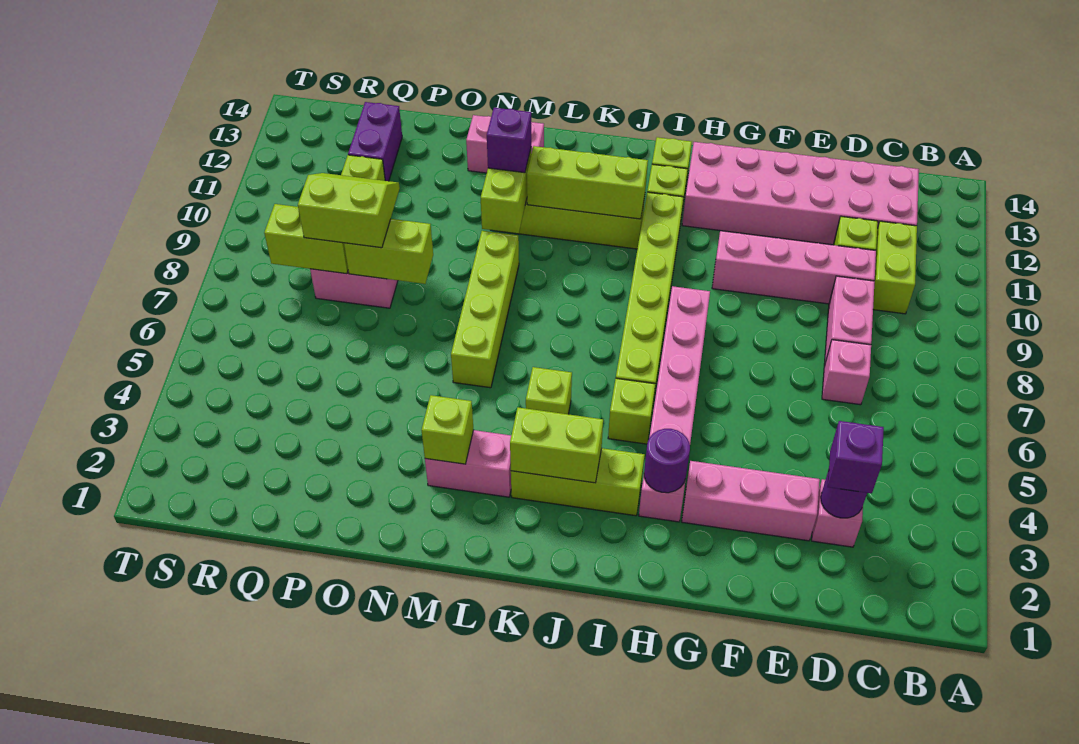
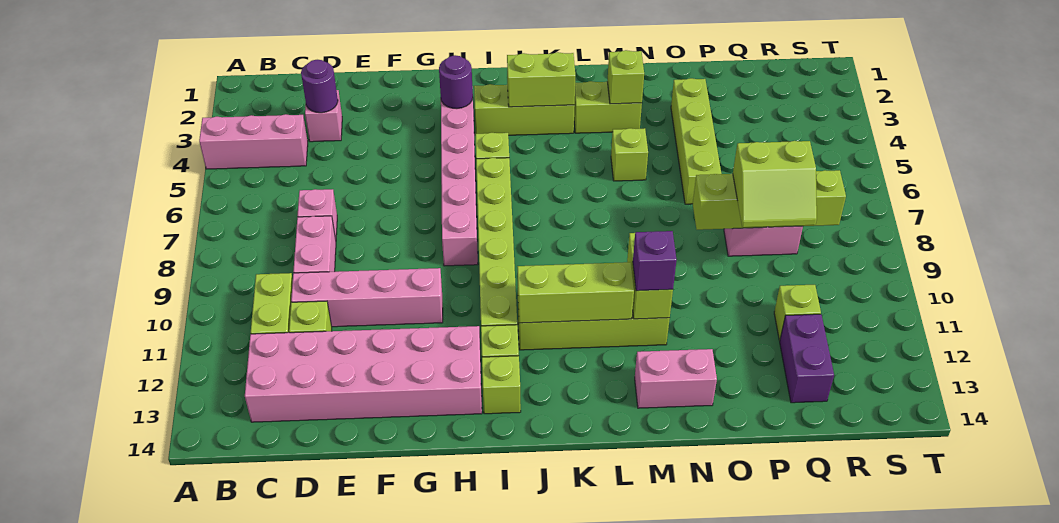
purple 1x1 brick [828,421,884,493] -> none
pink 1x3 brick [682,461,820,541] -> pink 1x3 brick moved to [199,114,308,169]
lime 1x1 brick [526,367,572,414] -> lime 1x1 brick moved to [611,128,648,181]
pink 1x2 brick [425,430,511,497] -> lime 1x2 brick [574,81,642,133]
lime 1x4 brick [451,231,519,388] -> lime 1x4 brick moved to [671,78,721,204]

